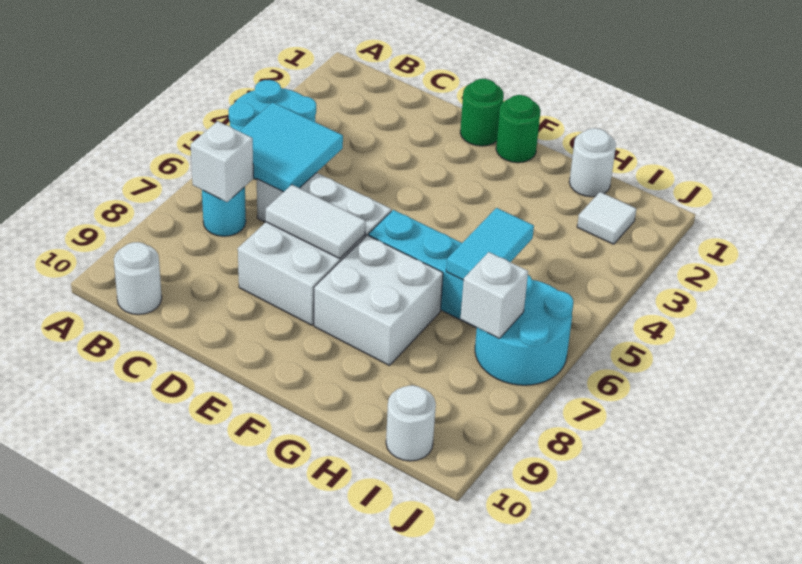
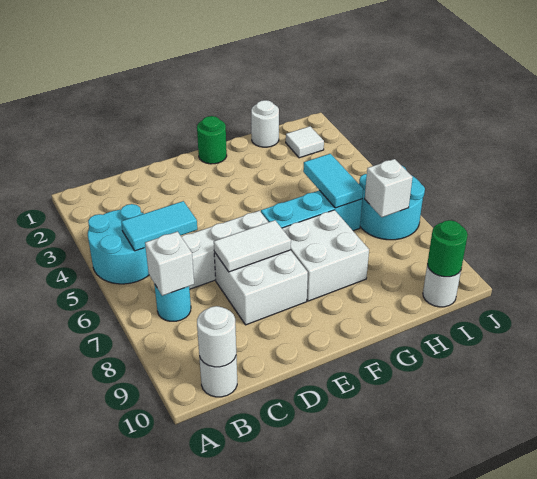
cyan 2x2 tile [239,102,343,192] -> cyan 1x2 tile [121,201,197,251]
none -> white 1x1 round brick [197,306,236,367]
green 1x1 round brick [460,79,504,146] -> green 1x1 round brick moved to [427,220,468,277]

